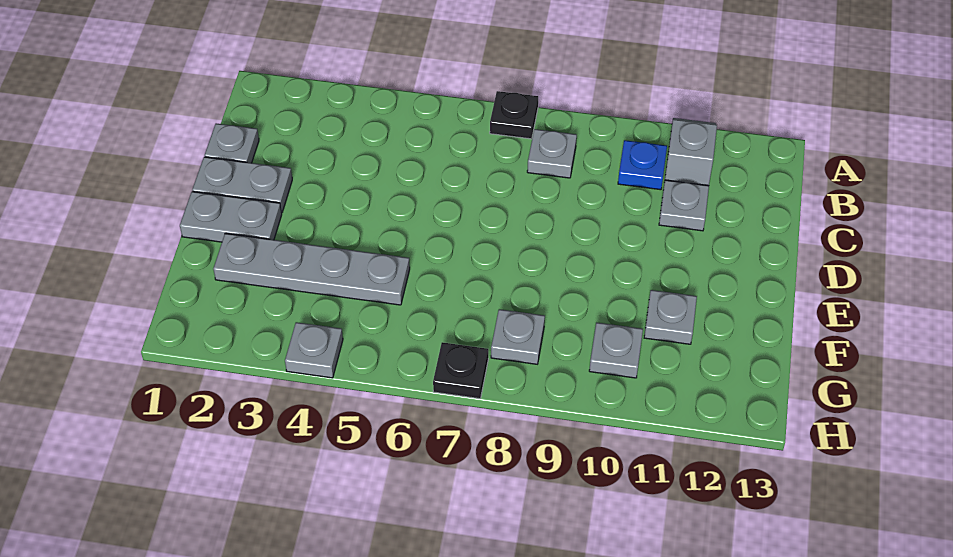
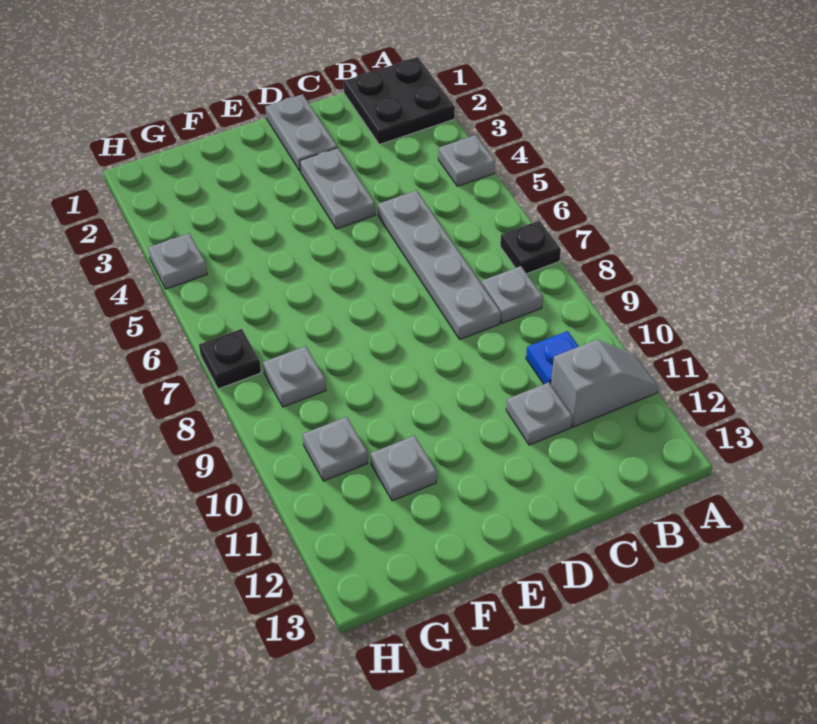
none -> black 2x2 plate [344,57,455,144]
grey 1x1 plate [204,123,259,163] -> grey 1x1 plate moved to [438,135,495,186]
grey 1x2 plate [180,192,282,242] -> grey 1x2 plate moved to [300,148,375,229]
grey 1x4 plate [213,233,410,305] -> grey 1x4 plate moved to [378,190,501,339]

